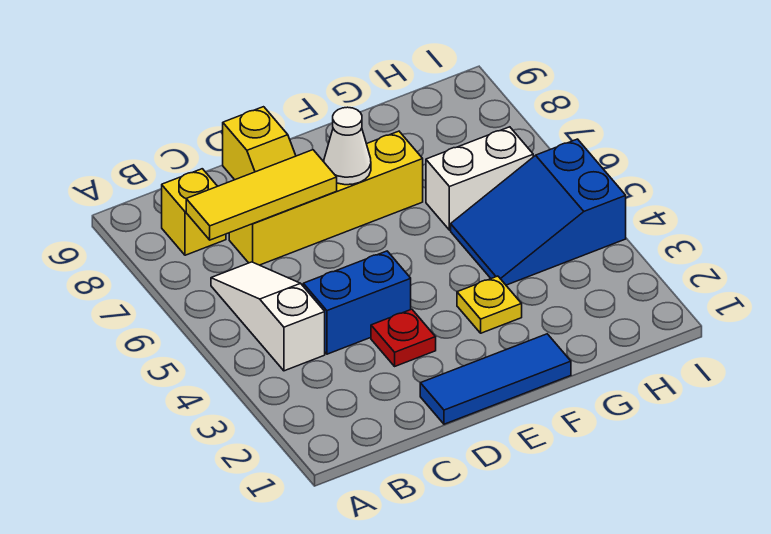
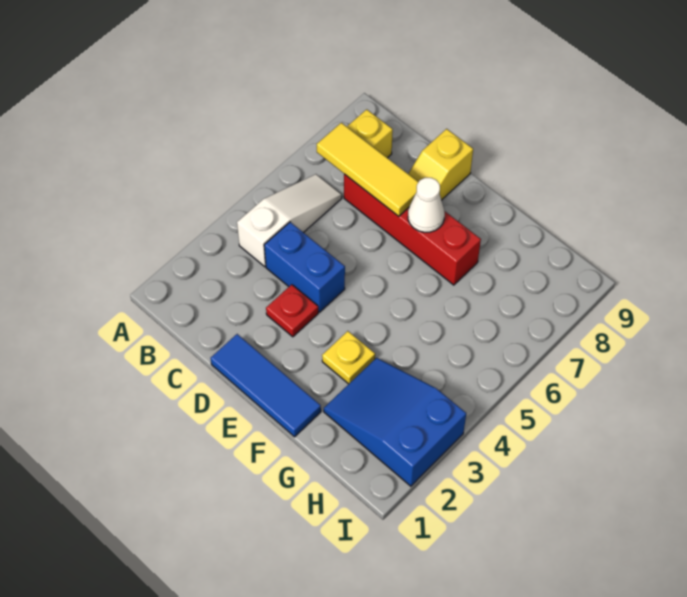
yellow 1x4 brick [229,131,423,265] -> red 1x4 brick [344,174,481,285]
blue 2x3 slope [451,139,626,285] -> blue 2x3 slope moved to [324,358,466,486]
white 1x2 brick [426,127,533,230] -> none

